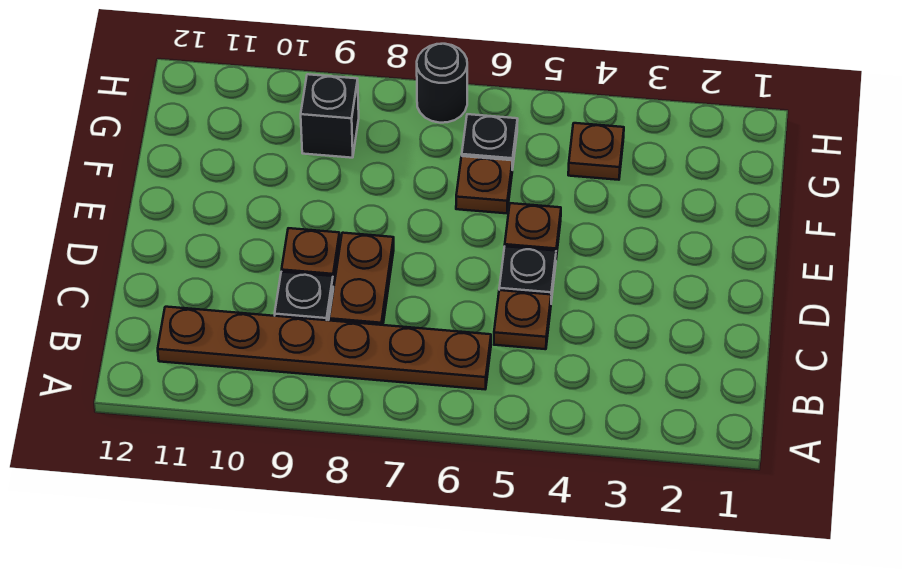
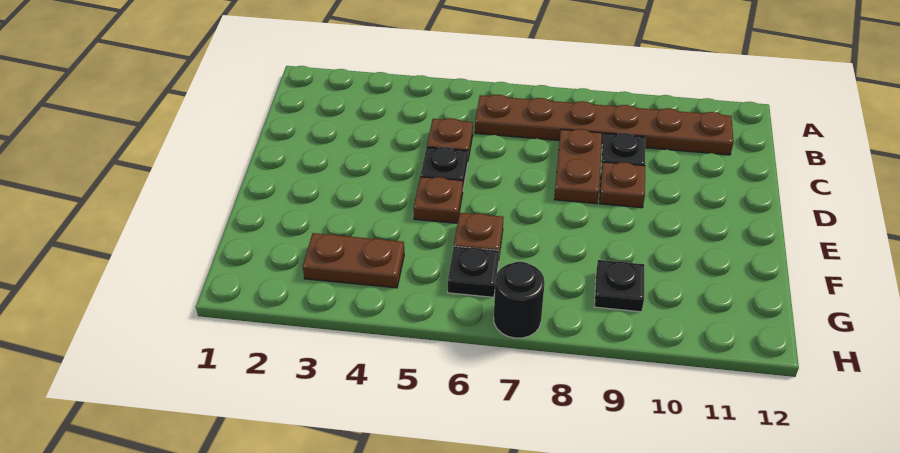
brown 1x1 plate [568,123,624,180] -> brown 1x2 plate [303,233,404,288]
black 1x1 brick [301,74,359,158] -> black 1x1 plate [595,260,644,312]

